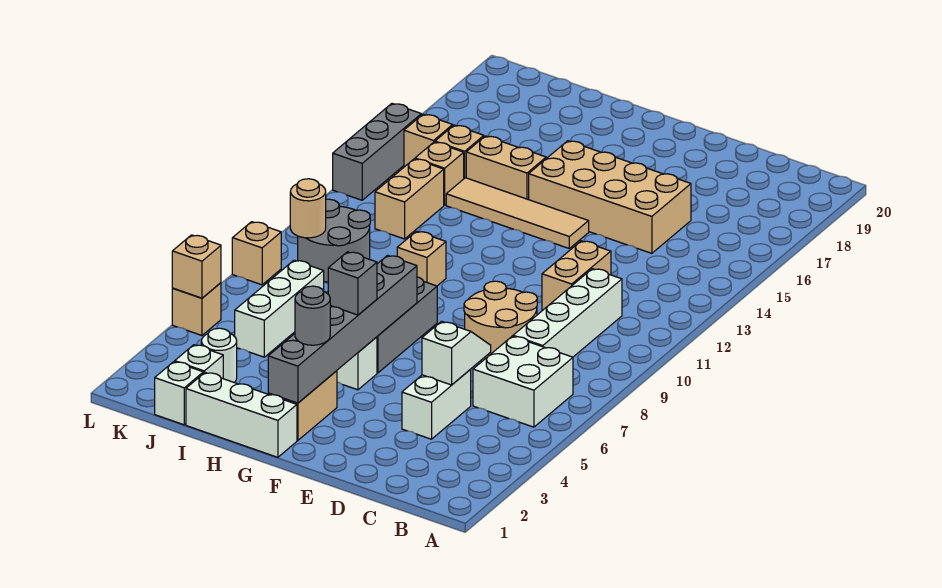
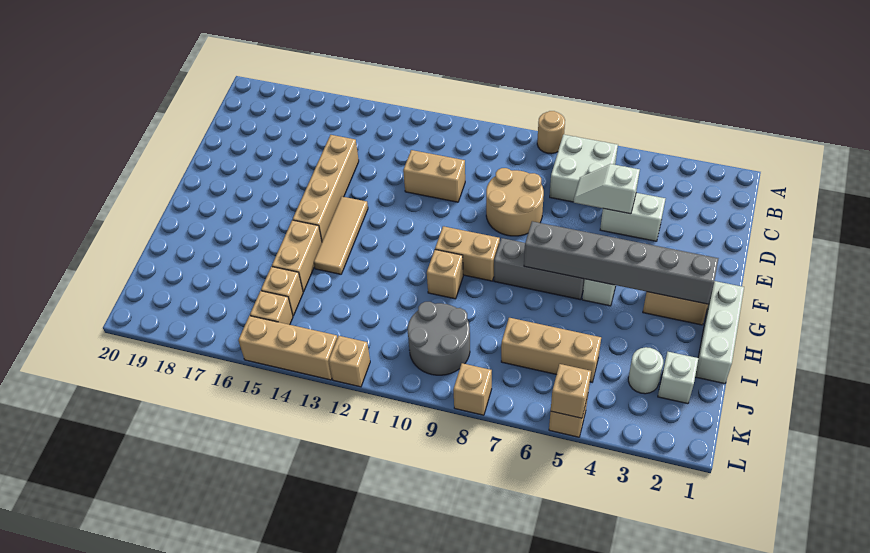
white 1x4 brick [513,269,622,357] -> none
tan 2x4 brick [529,141,691,253] -> tan 1x4 brick [293,135,359,241]
tan 1x4 tile [446,178,589,248] -> tan 1x3 tile [314,197,368,274]
grey 1x1 round brick [295,286,330,345] -> none
grey 1x1 brick [328,252,377,315] -> none
white 1x1 brick [155,362,203,425] -> none
white 1x3 brick [235,260,324,357] -> tan 1x3 brick [501,318,601,382]
tan 1x2 brick [375,159,444,239] -> tan 1x2 brick moved to [435,226,500,281]
tan 1x1 brick [415,142,464,205] -> tan 1x1 brick moved to [329,336,370,387]
tan 1x1 round brick [290,179,326,238] -> tan 1x1 round brick moved to [537,111,565,154]
grey 1x3 brick [333,104,421,200] -> tan 1x3 brick [238,316,337,380]

